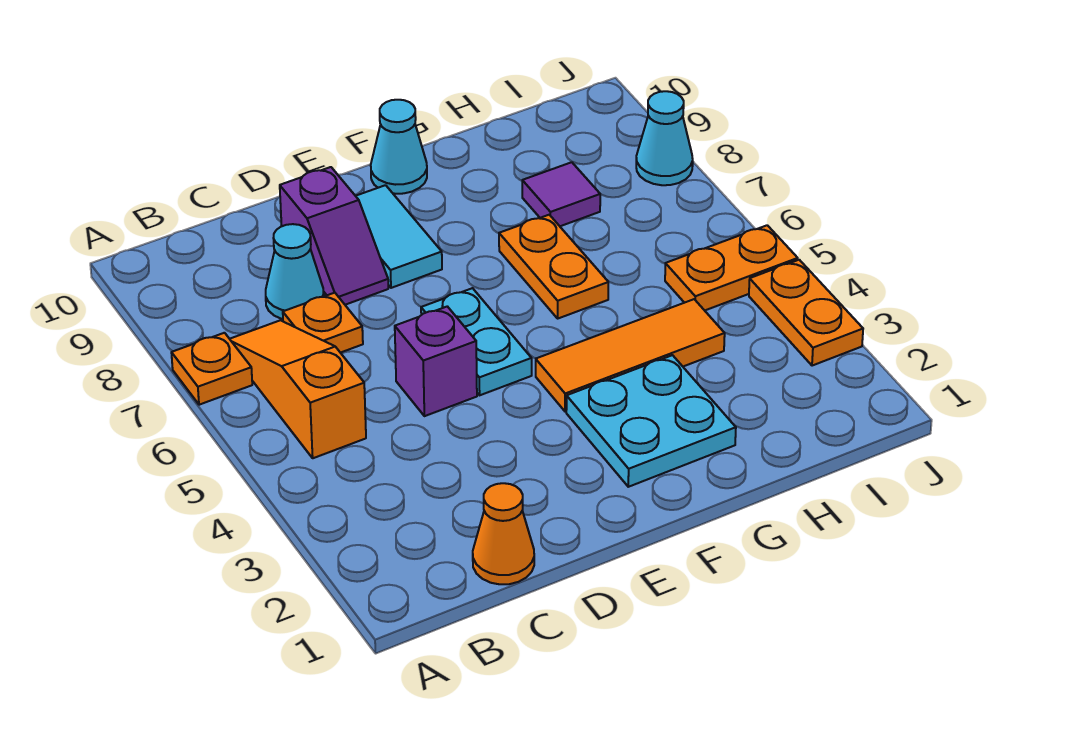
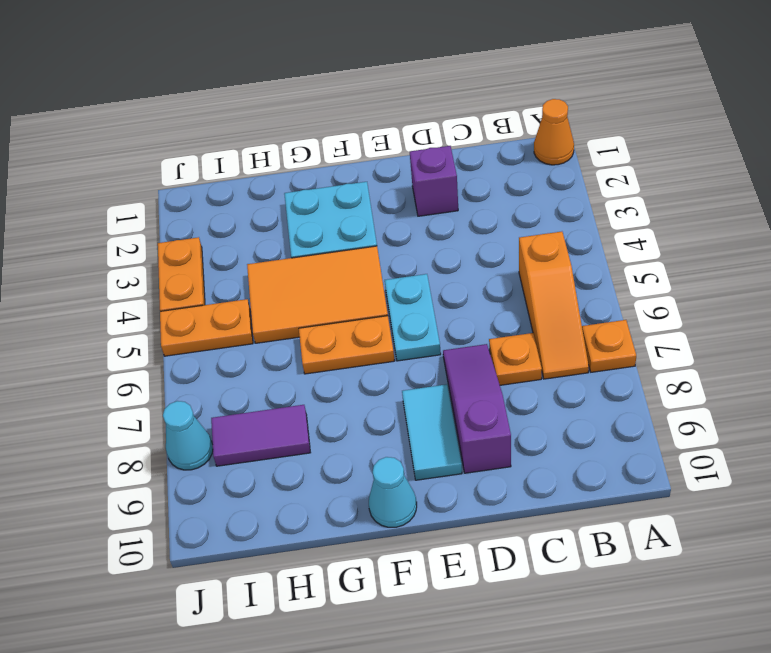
orange 1x1 cone [473,483,534,584] -> orange 1x1 cone moved to [534,99,574,165]
cyan 1x1 cone [266,224,324,319] -> none
purple 1x1 brick [395,306,477,416] -> purple 1x1 brick moved to [410,146,458,216]
purple 1x2 slope [280,167,388,305] -> purple 1x3 slope [443,344,511,473]
orange 1x3 tile [536,299,725,411] -> orange 2x3 tile [247,246,388,343]
orange 1x2 plate [499,215,608,318] -> orange 1x2 plate turned to [299,316,395,374]
purple 1x1 tile [522,162,600,226] -> purple 1x2 tile [211,405,310,466]

